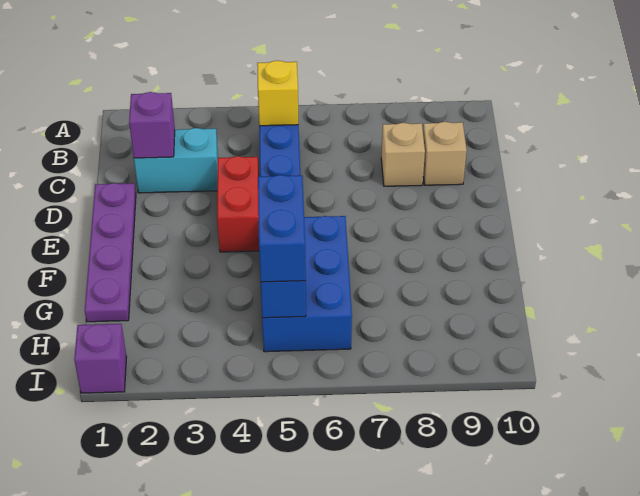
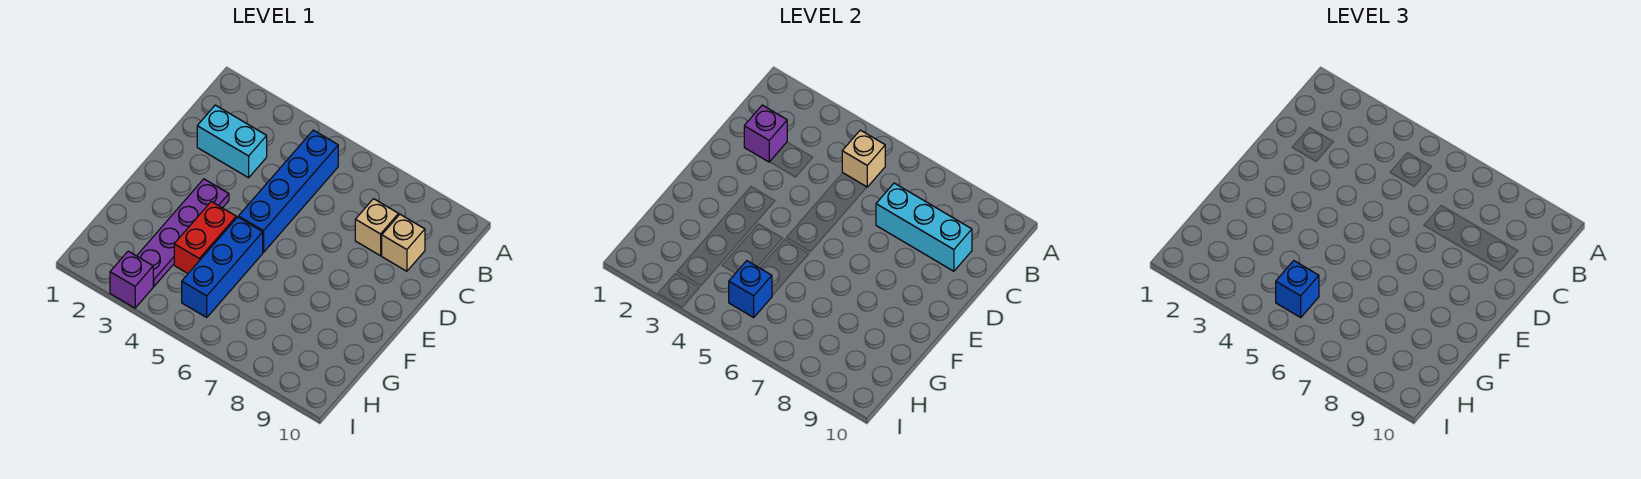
yellow 1x1 brick [257,61,298,126] -> tan 1x1 brick [842,130,885,187]
none -> cyan 1x3 brick [876,183,972,271]
purple 1x4 plate [85,183,136,322] -> purple 1x4 plate moved to [137,179,229,286]
red 1x2 brick [217,156,259,252] -> red 1x2 brick moved to [174,202,236,273]
blue 2x3 brick [262,216,352,352] -> blue 1x3 brick [182,217,263,317]
blue 1x2 brick [258,175,306,282] -> blue 1x1 brick [1276,261,1319,317]
purple 1x1 brick [74,324,127,393] -> purple 1x1 brick moved to [110,251,153,308]

